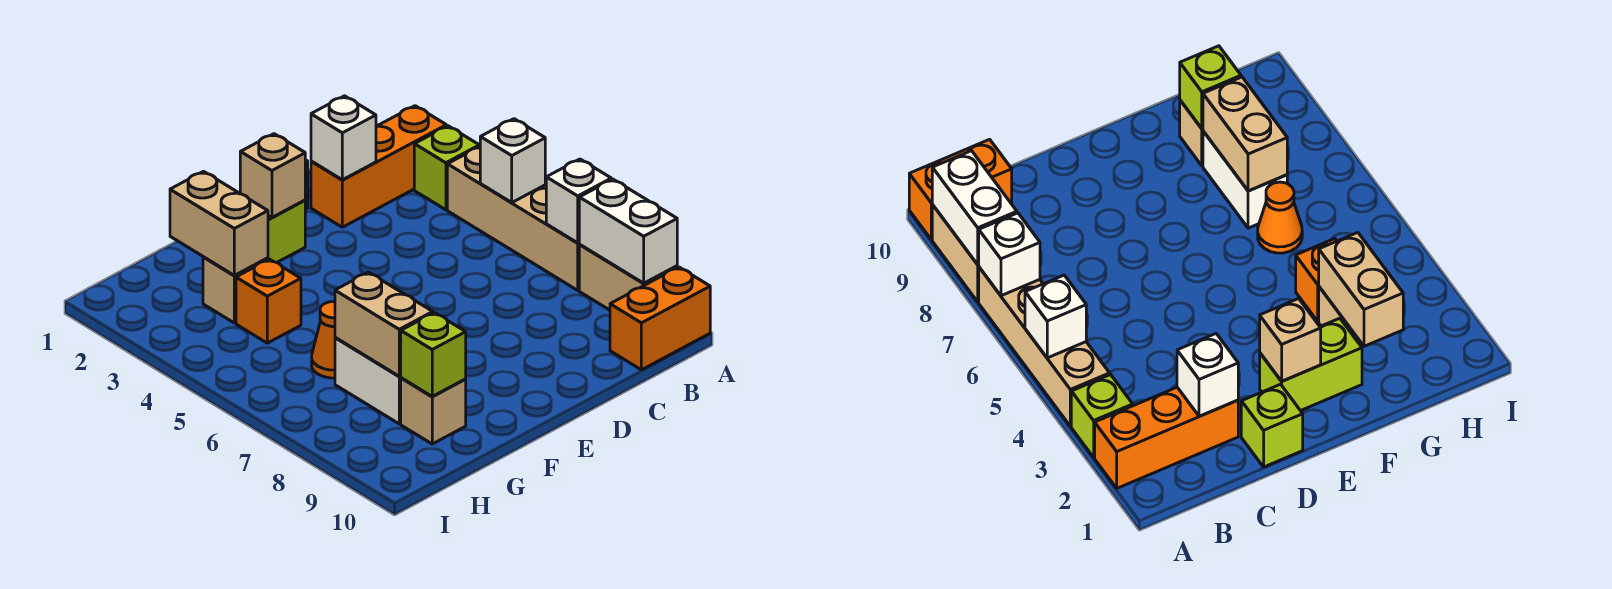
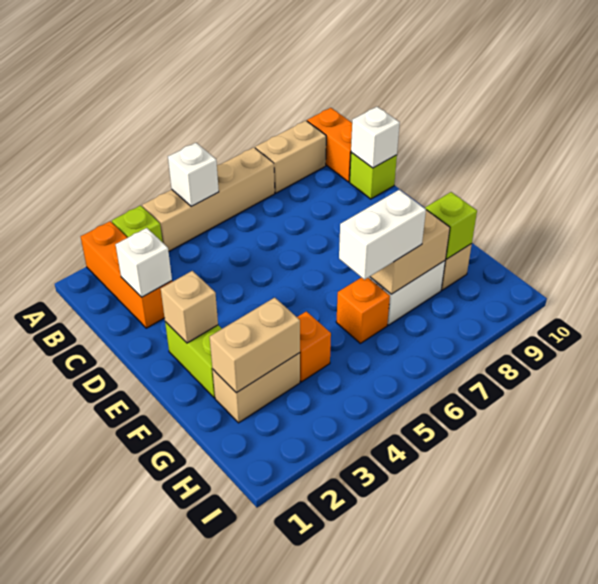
white 1x1 brick [546,159,611,243] -> white 1x1 brick moved to [351,107,400,168]
white 1x2 brick [579,179,677,283] -> white 1x2 brick moved to [339,190,426,280]
lime 1x1 brick [1241,384,1303,467] -> lime 1x1 brick moved to [350,152,397,199]
tan 1x1 brick [203,257,268,323] -> tan 1x2 brick [212,353,300,423]
orange 1x1 cone [312,301,335,378] -> orange 1x1 brick [336,277,390,343]

